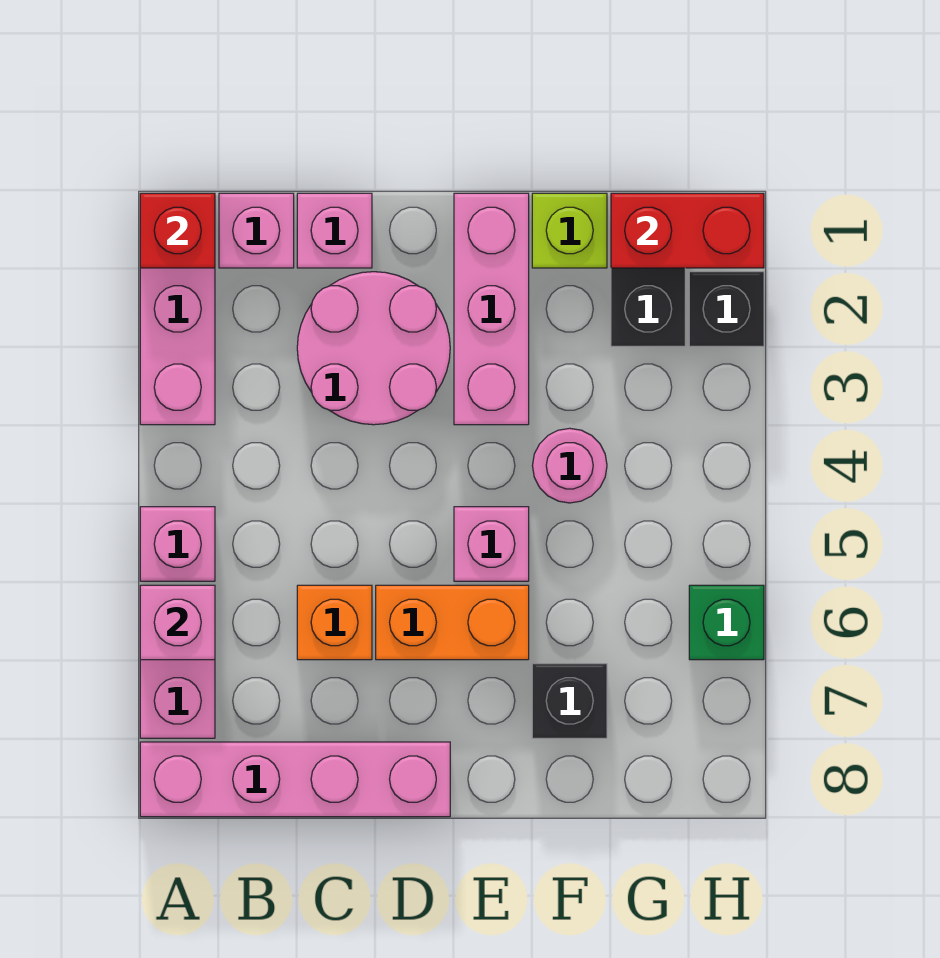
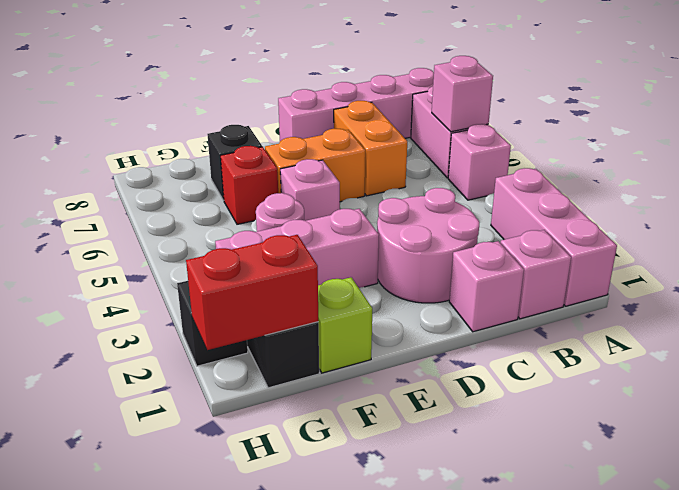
red 1x1 brick [140,193,215,268] -> red 1x1 brick moved to [221,146,278,224]
orange 1x1 brick [297,585,372,660] -> orange 1x2 brick [334,101,407,196]
pink 1x3 brick [454,193,529,425] -> pink 1x3 brick turned to [215,209,379,288]
green 1x1 brick [689,585,764,660] -> none

